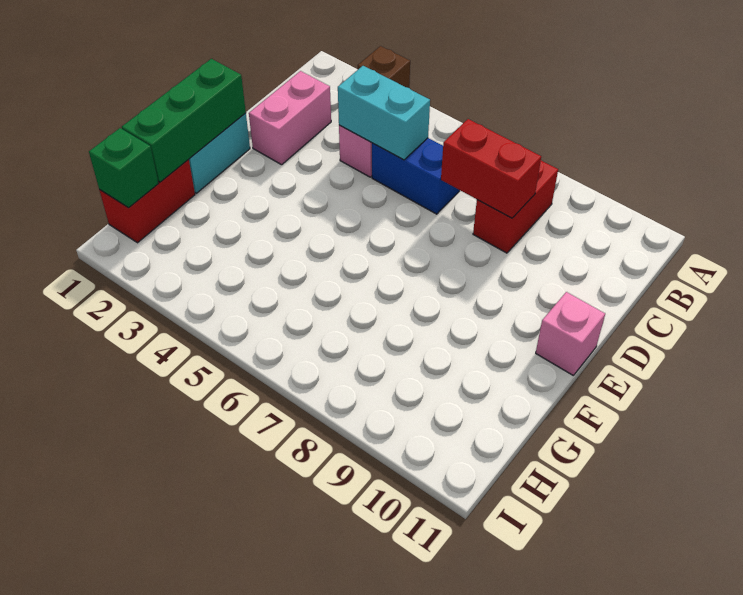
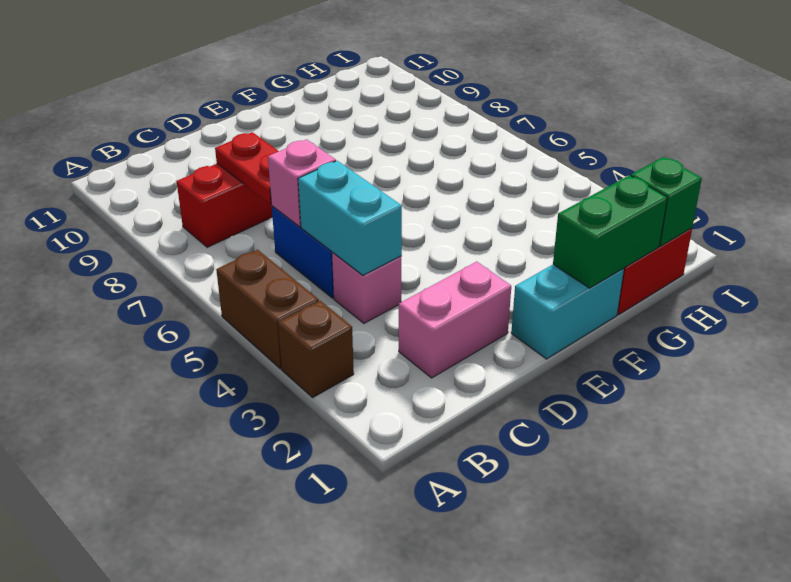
none -> brown 1x2 brick [216,250,319,369]
red 1x2 brick [441,119,541,218] -> red 1x2 plate [215,132,279,204]
green 1x3 brick [122,59,246,182] -> green 1x2 brick [553,175,667,288]
pink 1x1 brick [536,292,605,375] -> pink 1x1 brick moved to [268,139,336,227]

